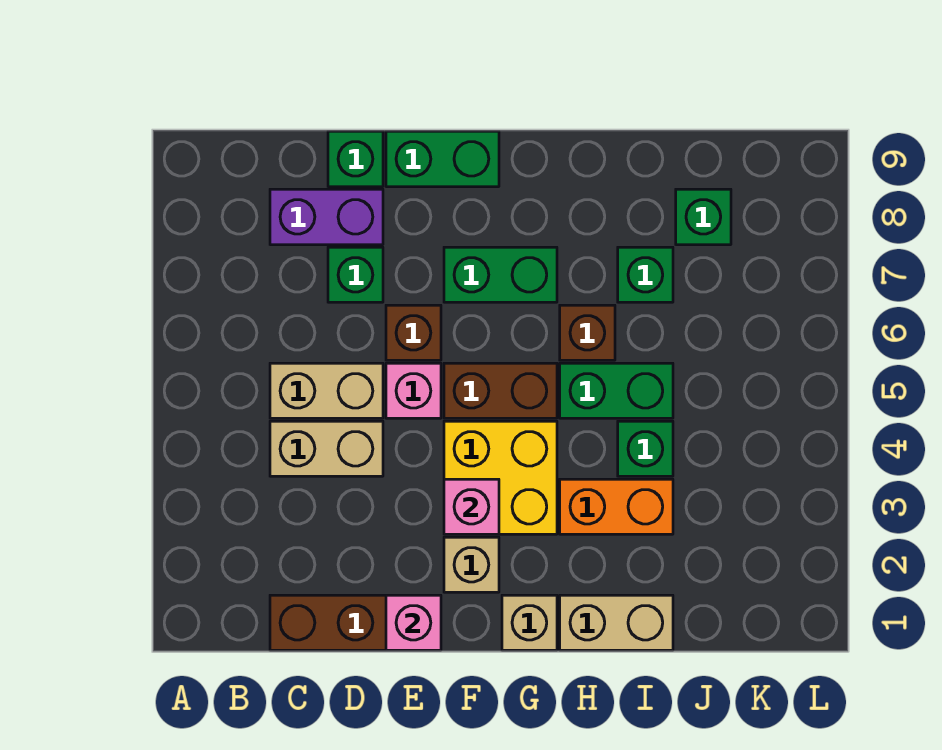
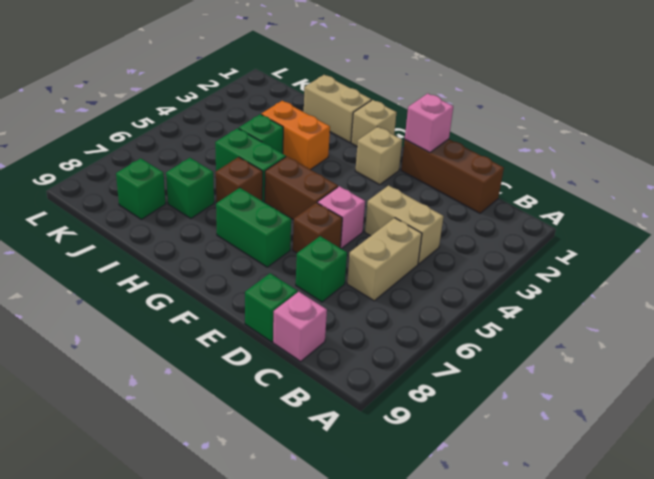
tan 1x2 brick [270,363,383,418] -> tan 1x2 brick turned to [347,218,422,301]
purple 1x2 brick [270,189,383,245] -> none
green 1x2 brick [386,131,499,187] -> none
yellow 2x2 brick [444,421,557,534] -> none
pink 1x1 brick [444,479,499,534] -> pink 1x1 brick moved to [273,292,327,361]

